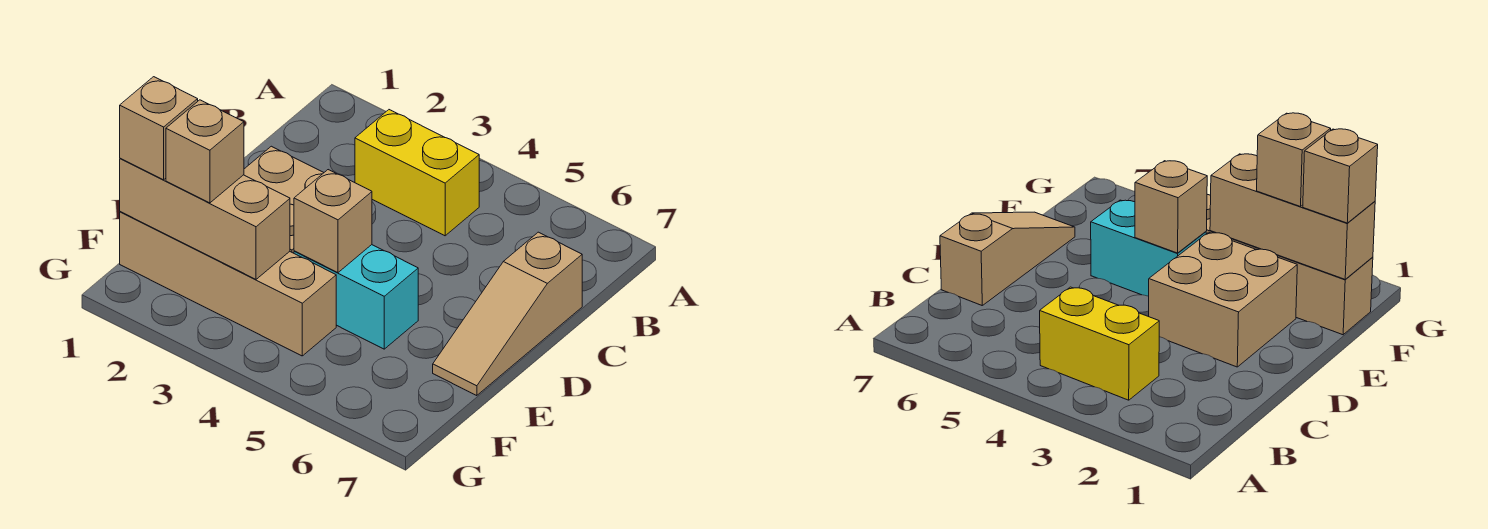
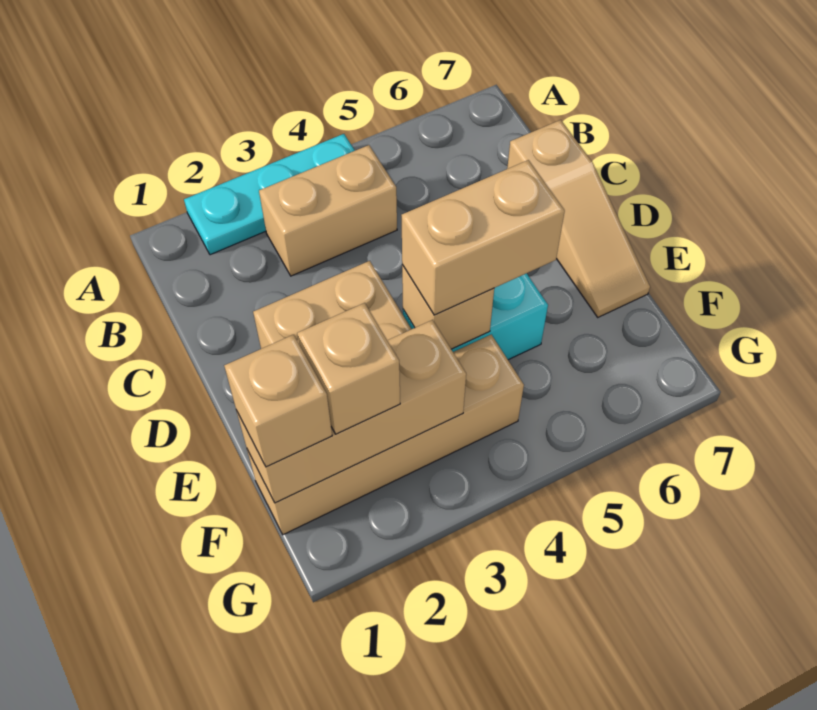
none -> cyan 1x3 plate [184,134,355,255]
yellow 1x2 brick [355,110,479,236] -> tan 1x2 brick [259,145,397,276]
none -> tan 1x2 brick [401,160,565,315]

